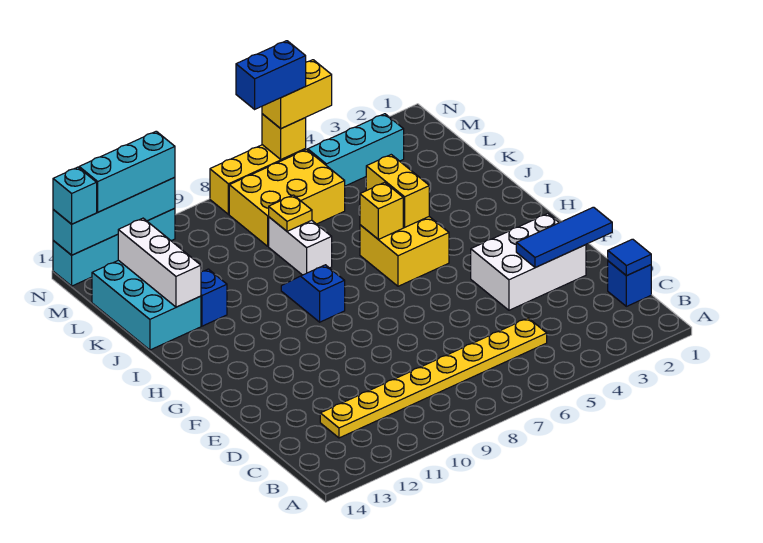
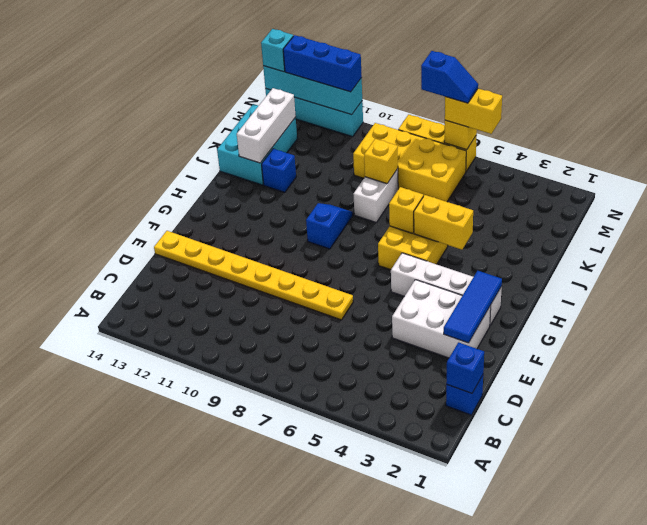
blue 1x1 tile [608,239,651,276] -> blue 1x1 brick [446,342,484,393]
yellow 1x8 plate [320,318,547,438] -> yellow 1x8 plate moved to [154,231,353,320]
blue 1x3 tile [516,207,612,268] -> blue 1x3 tile turned to [444,271,502,343]
none -> white 1x4 brick [391,253,502,325]
yellow 1x2 brick [366,155,429,227] -> yellow 1x2 brick turned to [414,195,473,250]
yellow 1x1 plate [269,195,312,231] -> yellow 1x1 brick [364,139,398,184]
yellow 2x3 brick [229,150,345,246] -> yellow 2x4 brick [353,123,466,202]
cyan 1x3 brick [308,114,404,186] -> none
blue 1x2 brick [236,41,306,109] -> blue 1x2 slope [421,51,478,103]
cyan 1x3 brick [79,131,175,212] -> blue 1x3 brick [283,35,362,92]

